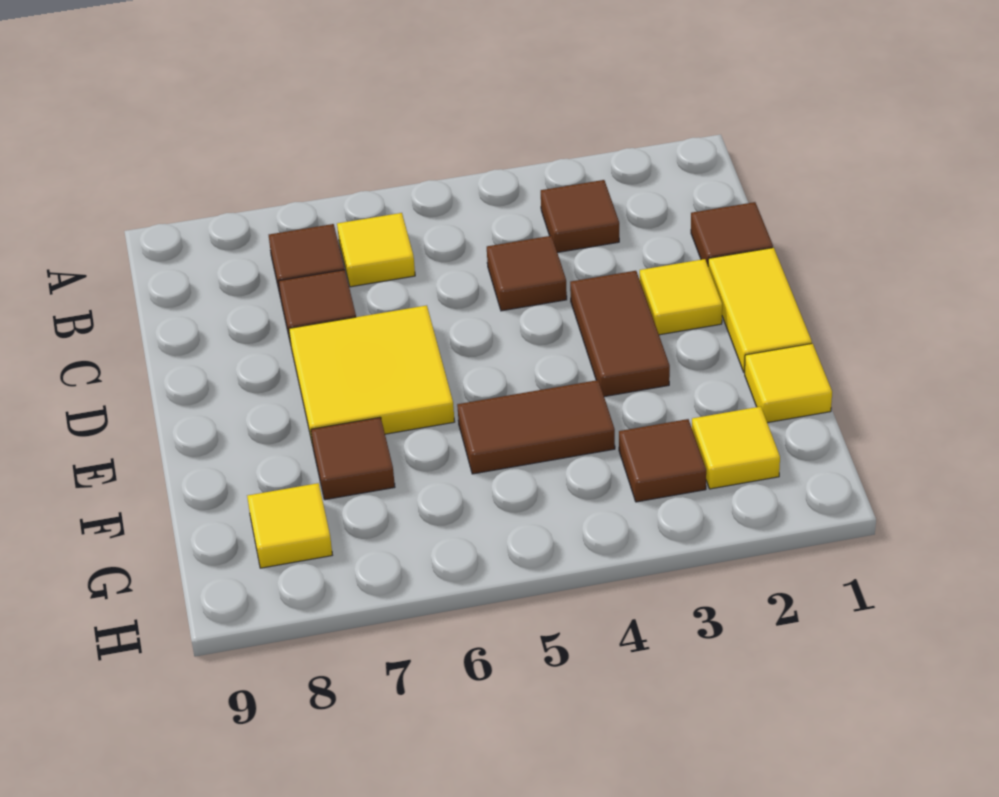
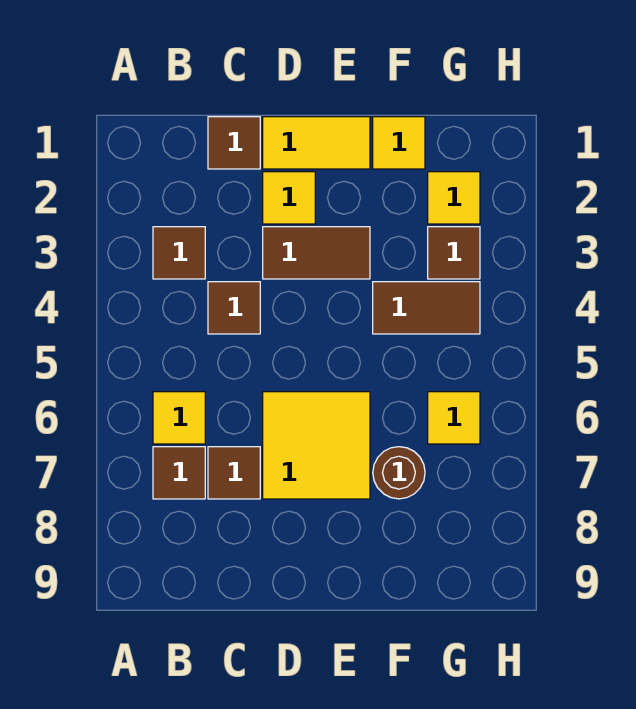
brown 1x2 tile [457,380,615,474] -> brown 1x2 tile turned to [373,282,480,334]
brown 1x1 tile [311,417,395,500] -> brown 1x1 round brick [373,447,425,499]
yellow 1x1 tile [247,483,332,568] -> yellow 1x1 tile moved to [428,392,480,444]

